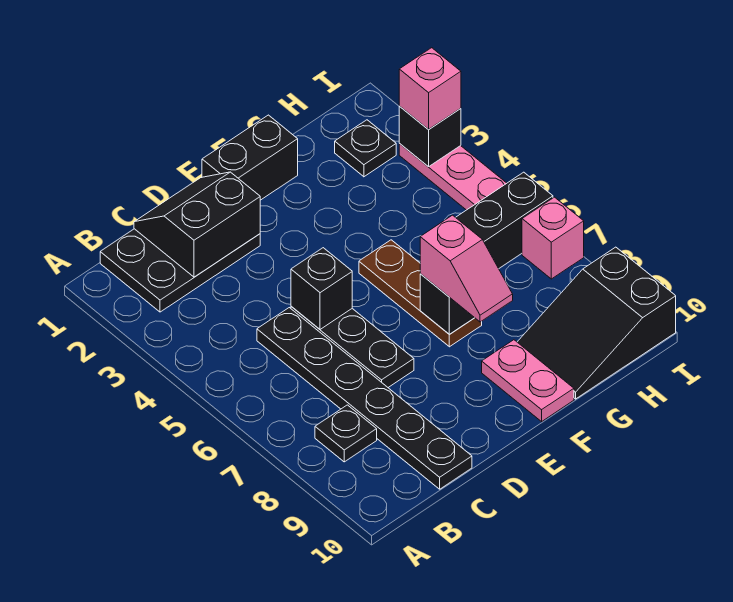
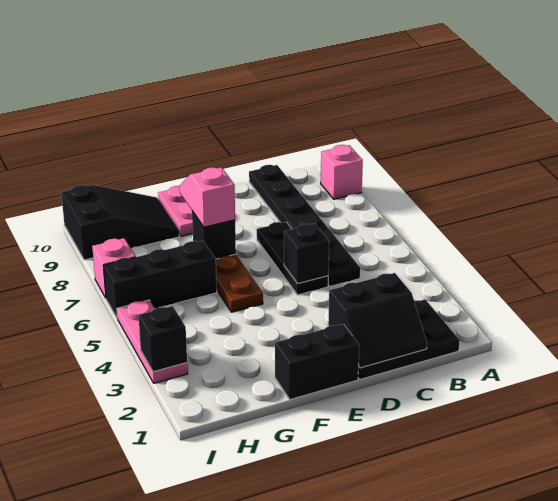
black 1x1 plate [315,405,377,462] -> none
black 1x1 plate [335,120,396,177] -> none
pink 1x1 brick [399,48,461,129] -> pink 1x1 brick moved to [321,145,363,199]

